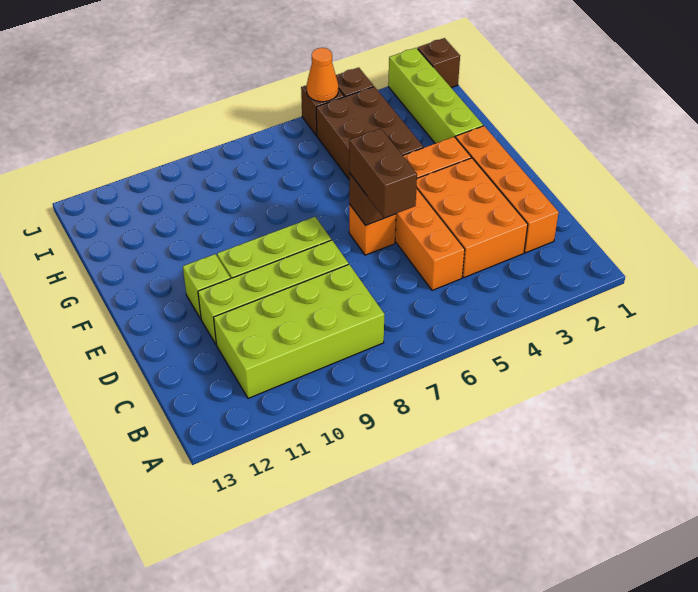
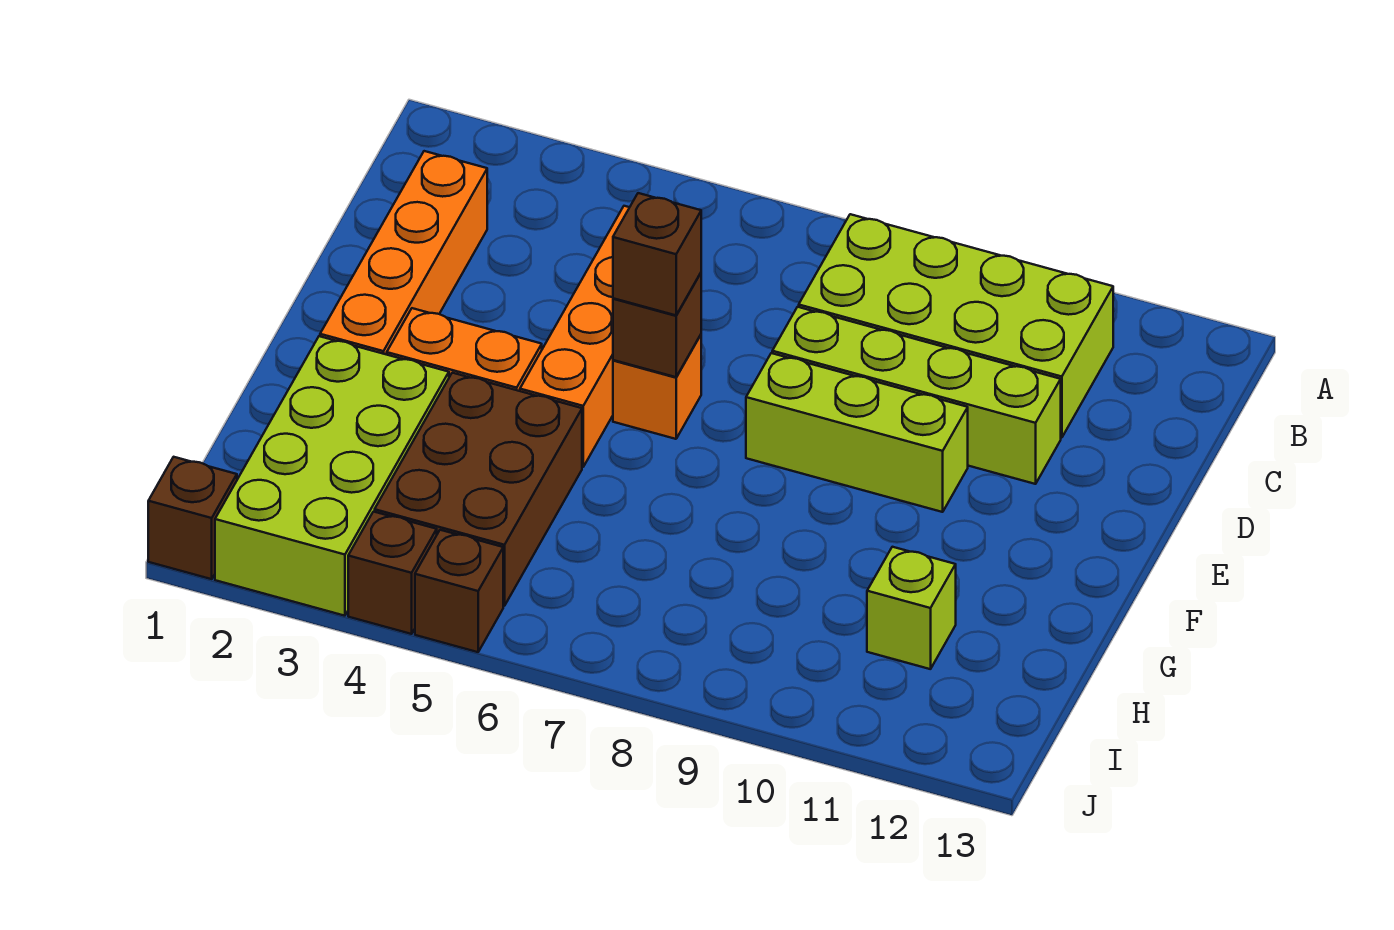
orange 2x3 brick [416,158,528,278] -> none
brown 1x2 brick [349,128,417,218] -> brown 1x1 brick [613,193,701,315]
lime 1x1 brick [183,254,230,319] -> lime 1x1 brick moved to [867,547,956,669]
lime 1x4 brick [388,48,483,144] -> lime 2x4 brick [215,336,449,616]
orange 1x1 cone [307,48,338,102] -> none

